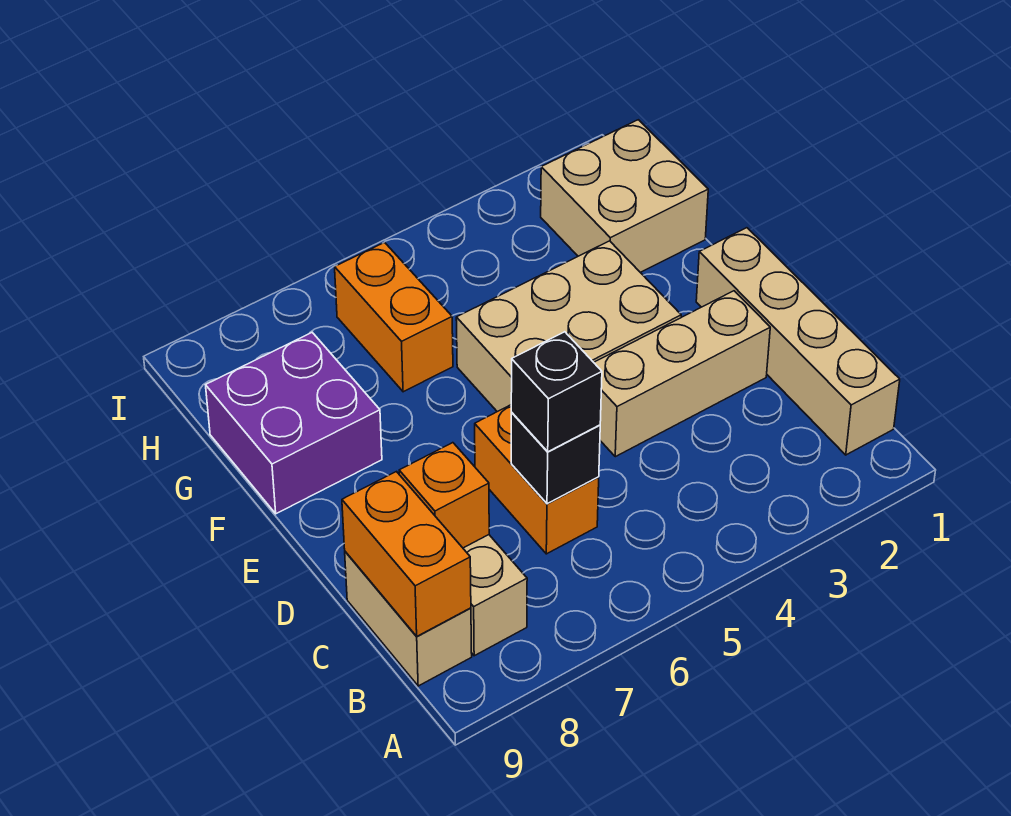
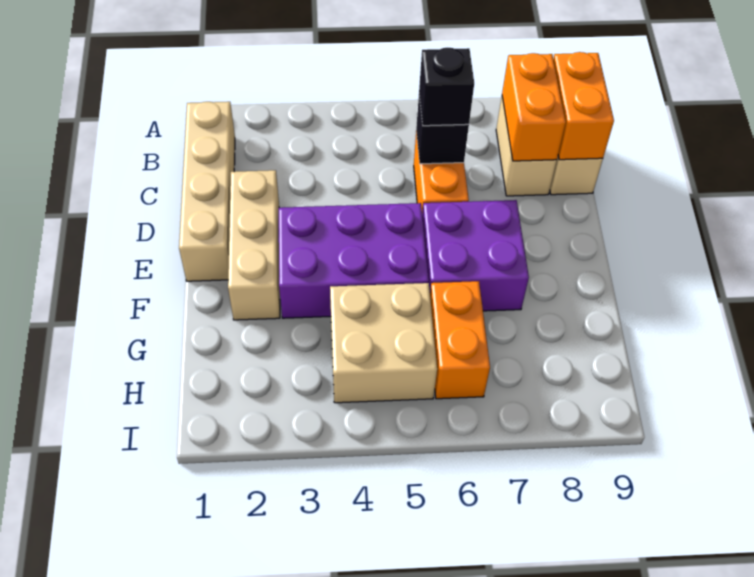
orange 1x1 brick [399,443,489,548] -> orange 1x2 brick [502,53,566,161]
tan 1x3 brick [594,291,770,457] -> tan 1x3 brick turned to [228,170,280,320]
tan 2x3 brick [456,241,681,412] -> purple 2x3 brick [279,203,429,318]
purple 2x2 brick [206,333,382,514] -> purple 2x2 brick moved to [422,200,529,311]
tan 2x2 brick [541,120,708,272] -> tan 2x2 brick moved to [330,283,437,403]

